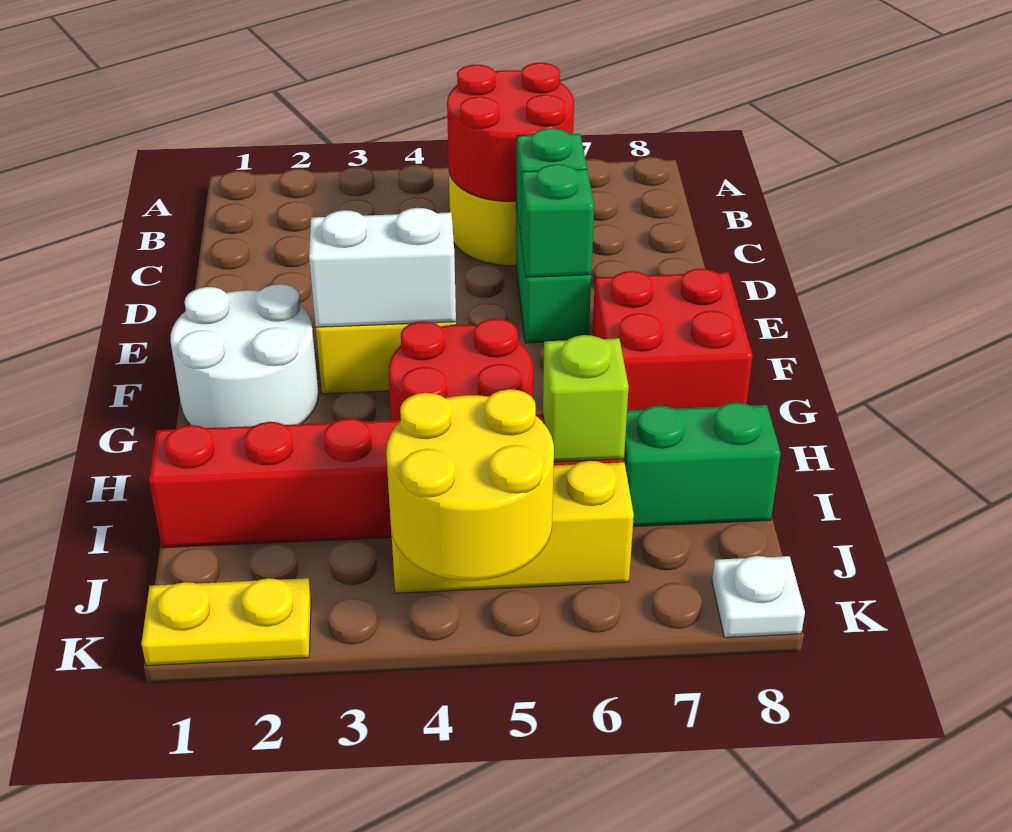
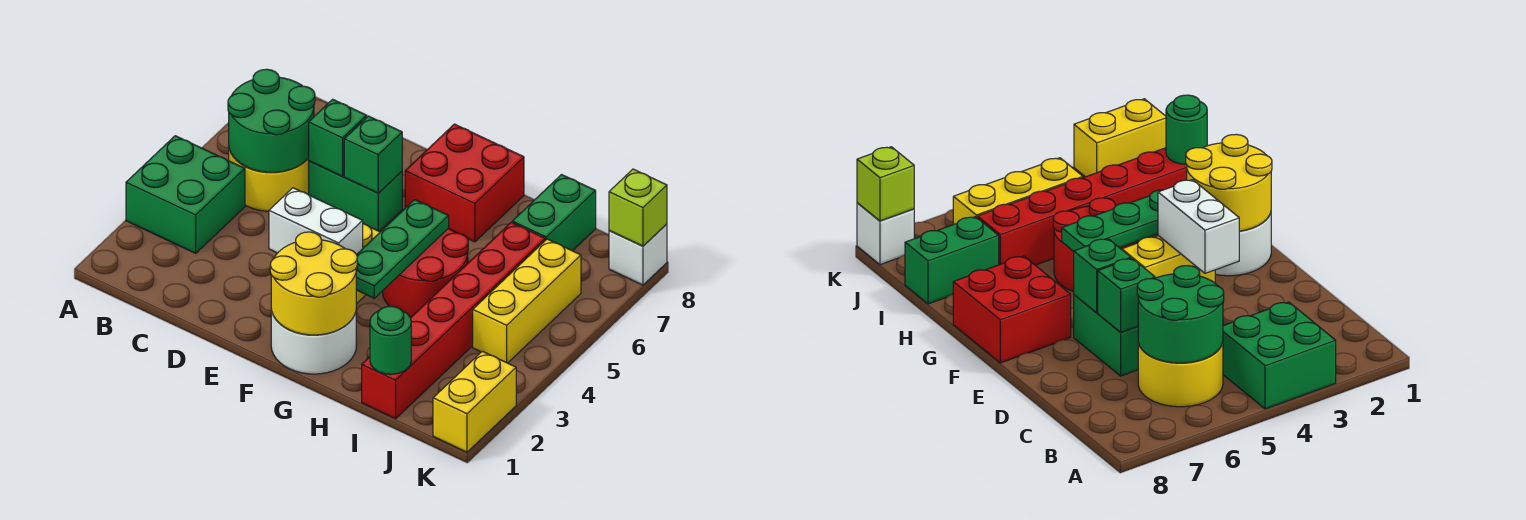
none -> green 2x2 brick [126,136,245,253]
red 2x2 round brick [447,63,574,202] -> green 2x2 round brick [228,69,315,172]
white 1x2 brick [309,208,456,327] -> white 1x2 brick turned to [269,188,363,254]
none -> green 1x3 plate [356,200,449,298]
none -> green 1x1 round brick [370,306,411,374]
lime 1x1 brick [543,335,629,462] -> lime 1x1 brick moved to [609,169,667,246]
yellow 2x2 round brick [386,389,554,581] -> yellow 2x2 round brick moved to [270,232,357,335]
yellow 1x2 plate [141,578,311,666] -> yellow 1x2 brick [433,351,516,452]
white 1x1 plate [712,556,805,638] -> white 1x1 brick [609,224,667,285]

